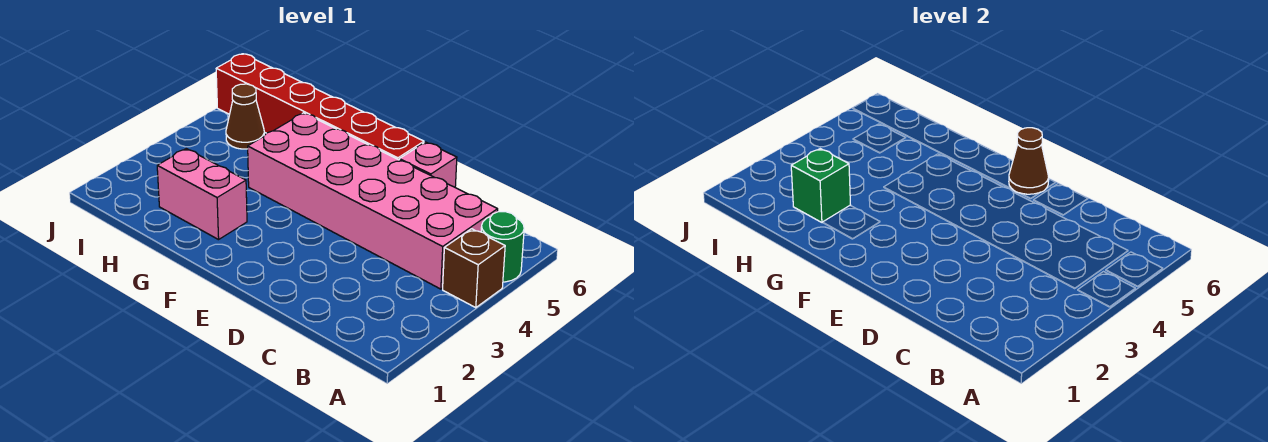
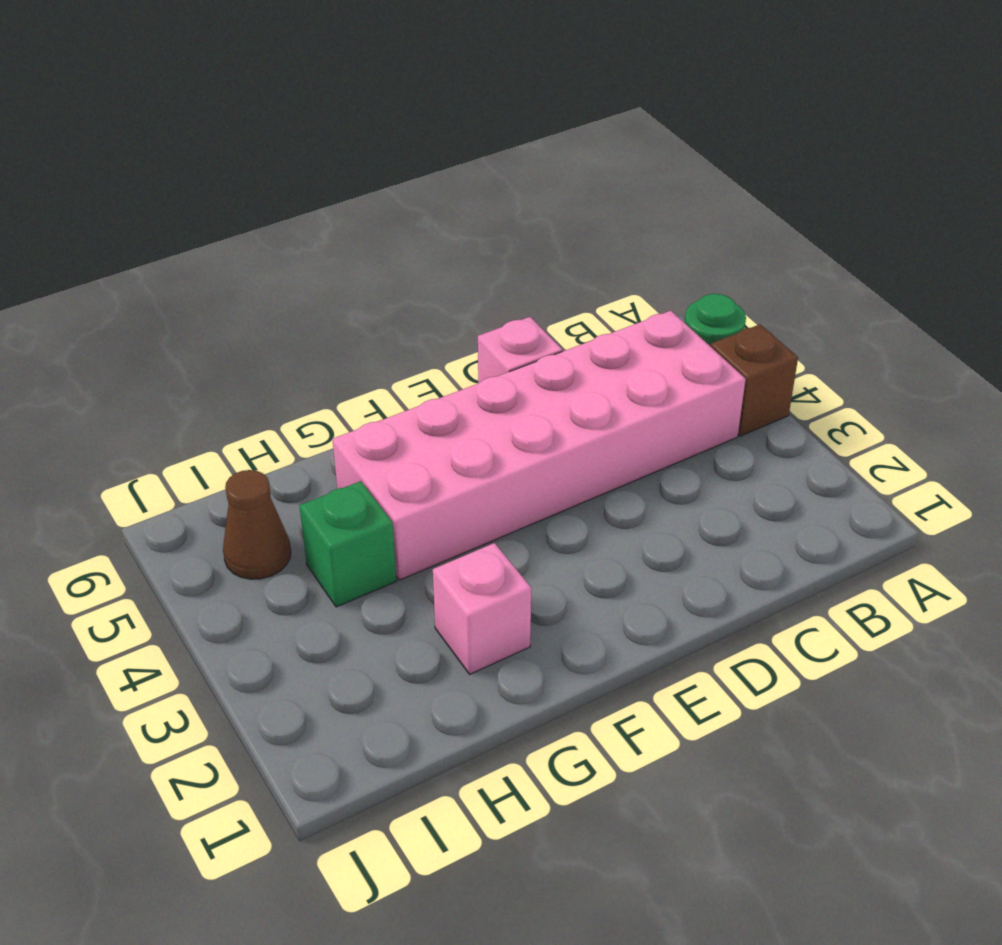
red 1x6 brick [216,54,424,160] -> none
brown 1x1 cone [1009,128,1049,194] -> none
pink 1x2 brick [157,149,247,240] -> pink 1x1 brick [433,543,531,674]
green 1x1 brick [791,149,850,222] -> green 1x1 brick moved to [299,481,396,607]

